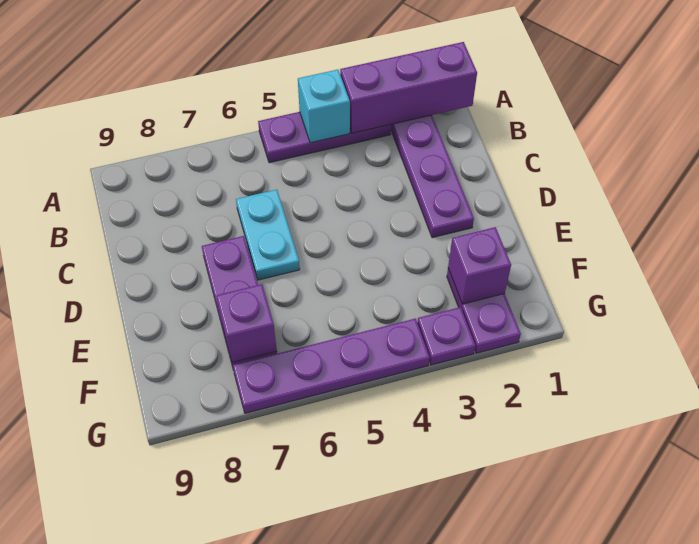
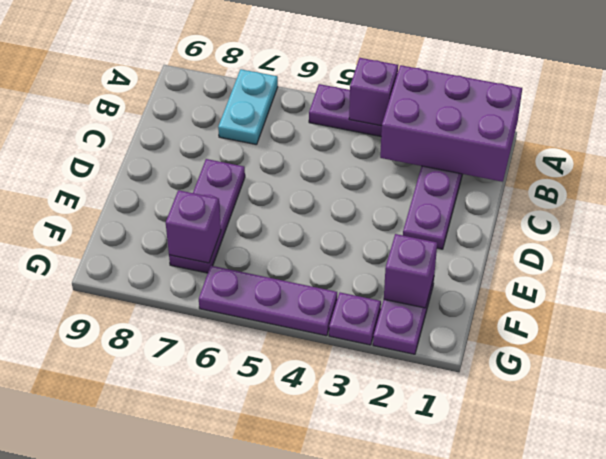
purple 1x3 brick [340,42,477,133] -> purple 2x3 brick [380,65,522,182]
cyan 1x1 brick [298,70,350,143] -> purple 1x1 brick [349,58,398,126]
cyan 1x2 plate [236,190,300,280] -> cyan 1x2 plate moved to [218,69,278,145]
purple 1x4 plate [233,319,430,413] -> purple 1x3 plate [199,266,337,336]

